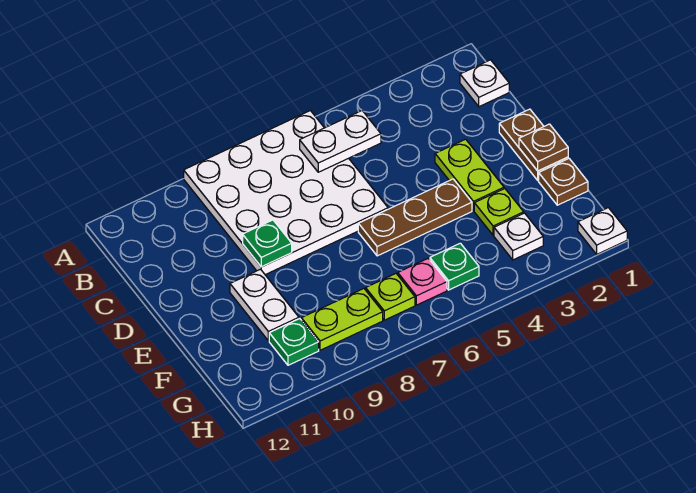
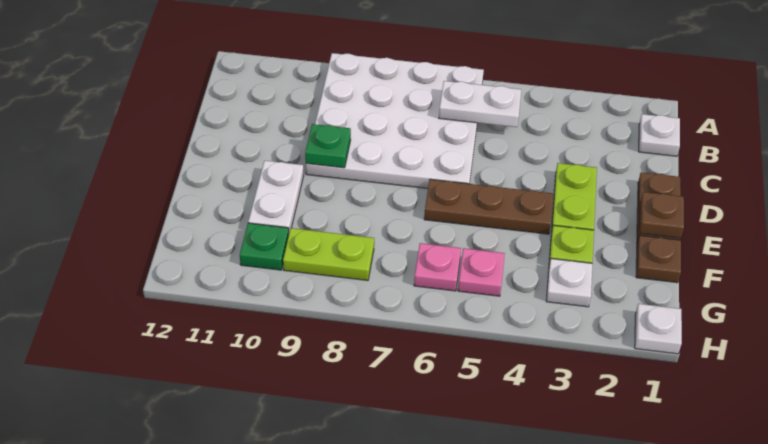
green 1x1 plate [430,243,479,290] -> pink 1x1 plate [458,248,505,296]
lime 1x1 plate [366,274,415,320] -> none

